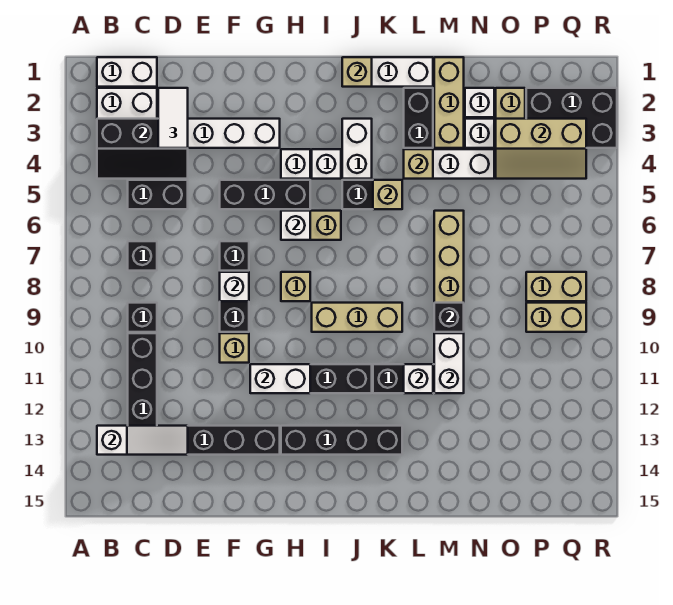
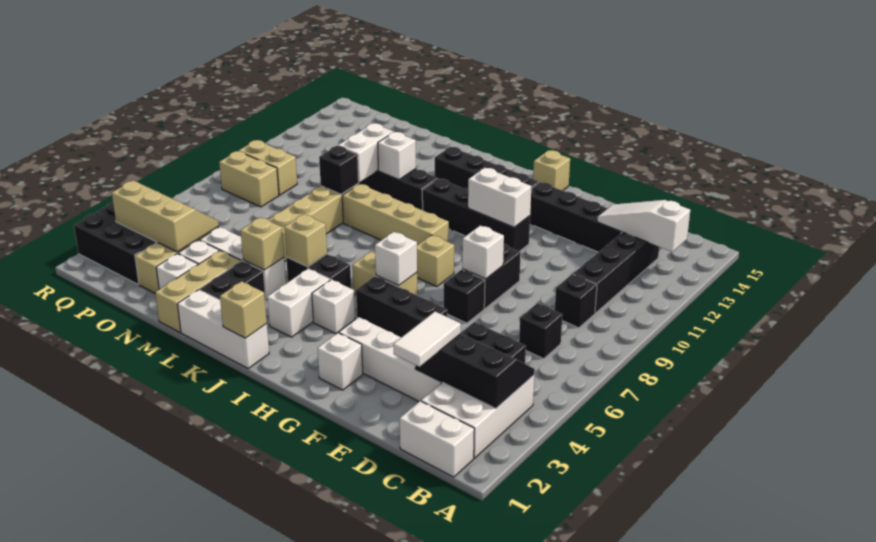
tan 1x1 brick [220,333,249,363] -> tan 1x1 brick moved to [533,150,570,191]
white 1x1 brick [281,149,310,179] -> white 1x1 brick moved to [318,333,363,390]
tan 1x3 brick [312,303,402,332] -> tan 1x4 brick [342,184,449,245]

